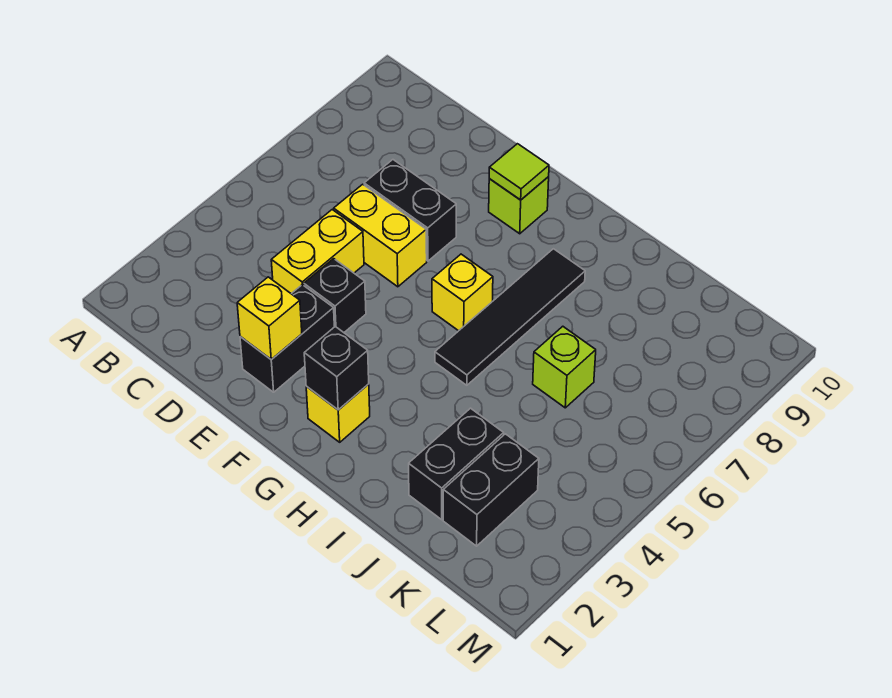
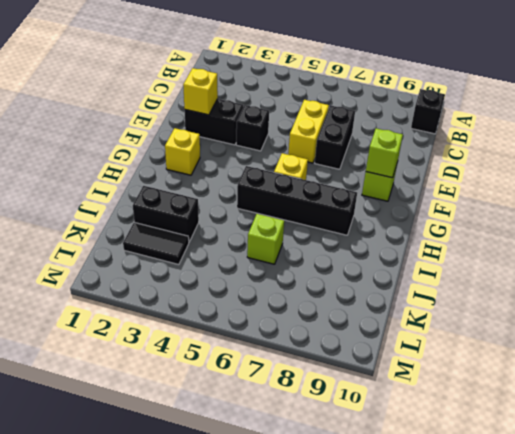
yellow 1x2 brick [271,210,364,294] -> none
lime 1x1 tile [489,144,549,200] -> lime 1x1 brick [366,128,403,178]
black 1x1 brick [304,327,369,410] -> black 1x1 brick moved to [411,89,445,134]
black 1x4 tile [435,249,585,385] -> black 1x4 brick [237,166,357,235]
black 1x2 brick [443,434,539,546] -> black 1x2 tile [123,223,189,265]

